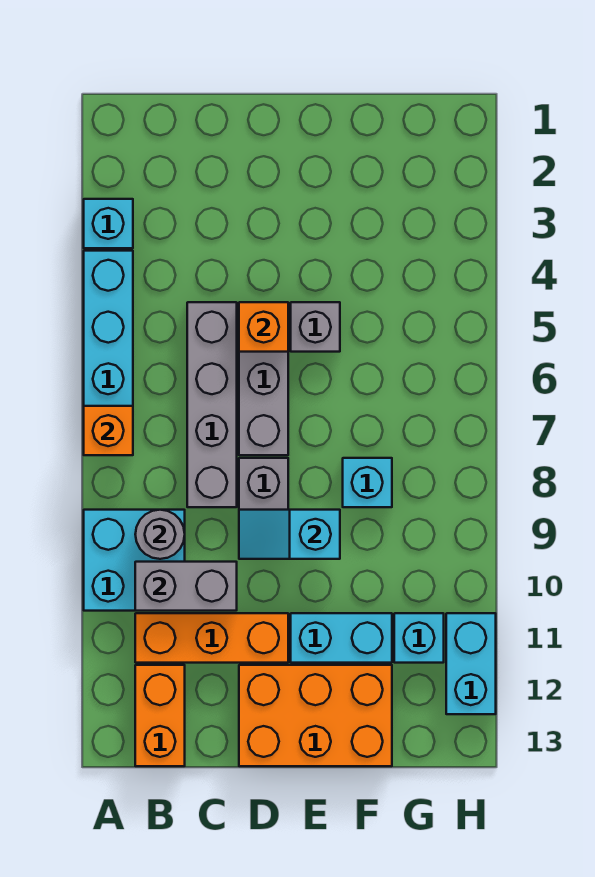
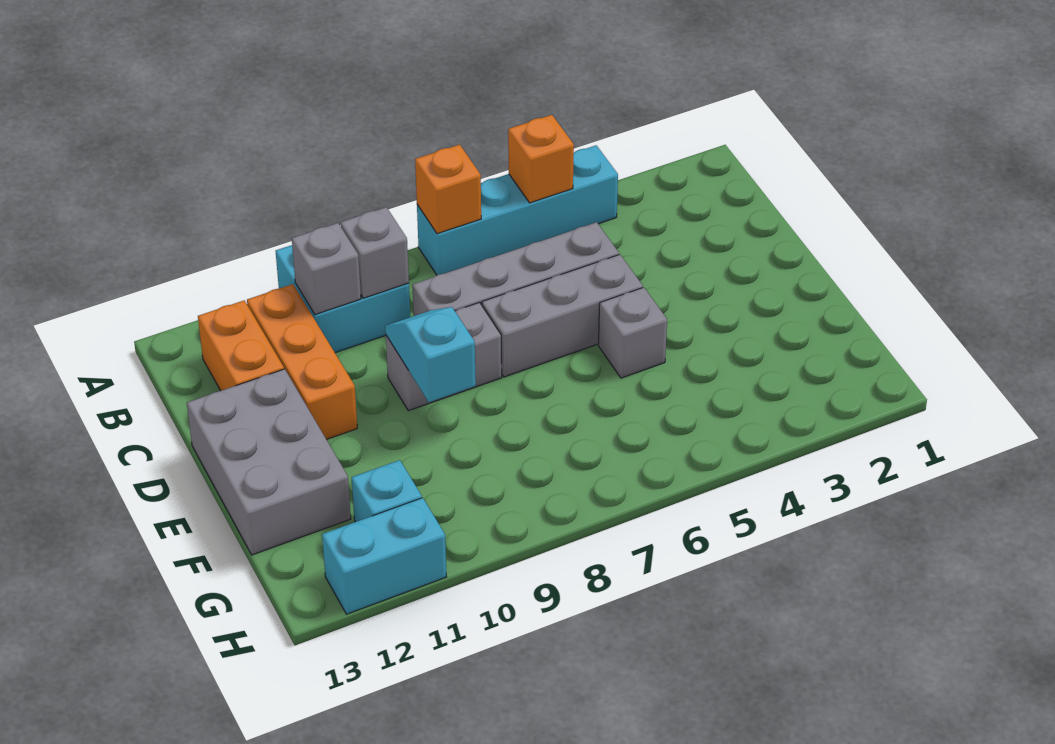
cyan 1x1 brick [84,199,133,248] -> none
grey 1x1 round brick [135,510,185,559] -> grey 1x1 brick [341,207,409,298]
grey 1x2 brick [135,562,237,611] -> grey 1x1 brick [292,223,361,315]
orange 1x2 brick [135,665,185,766] -> orange 1x2 brick turned to [198,300,284,391]
orange 1x1 brick [239,302,288,352] -> orange 1x1 brick moved to [508,115,574,203]
orange 2x3 brick [239,665,392,766] -> grey 2x3 brick [187,369,351,555]
cyan 1x2 brick [291,613,392,663] -> none
cyan 1x1 brick [343,458,392,507] -> none

